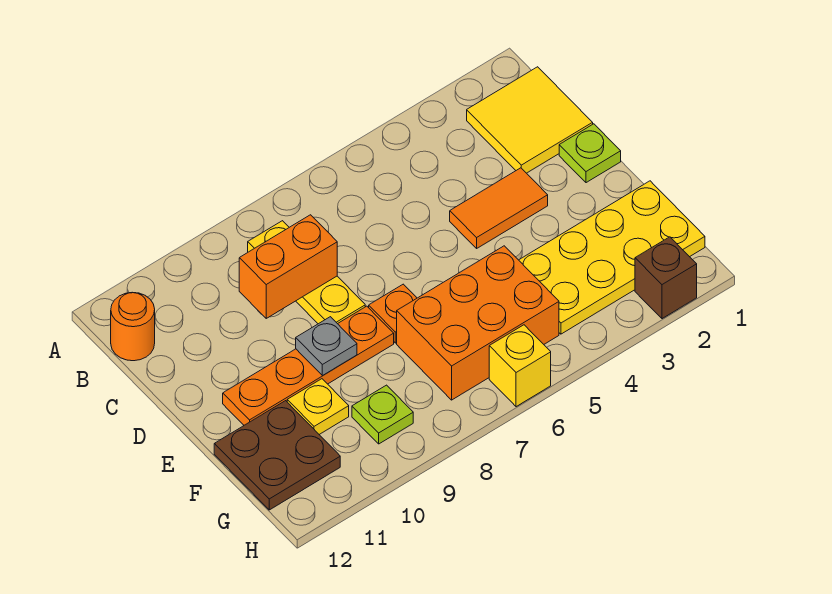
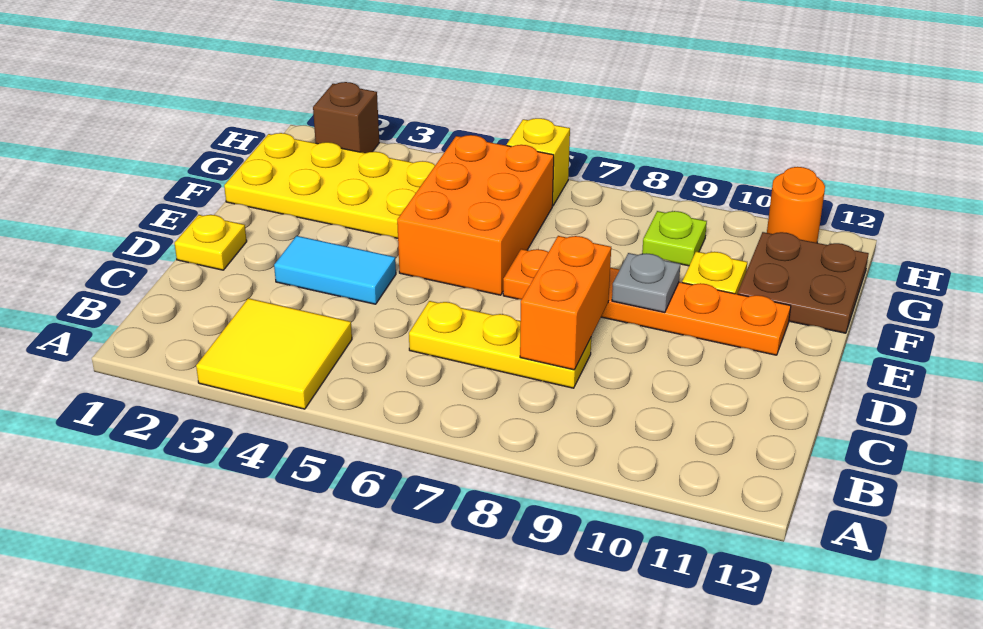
yellow 2x2 tile [467,67,593,173] -> yellow 2x2 tile moved to [196,298,352,409]
yellow 1x3 plate [248,221,365,324] -> yellow 1x3 plate turned to [409,301,591,388]
orange 1x1 round brick [111,293,155,361] -> orange 1x1 round brick moved to [767,167,825,243]
orange 1x2 brick [239,215,337,318] -> orange 1x2 brick turned to [520,236,611,370]
lime 1x1 plate [559,124,621,183] -> yellow 1x1 plate [174,215,247,270]
orange 1x2 tile [450,168,548,248] -> cyan 1x2 tile [274,236,396,304]
orange 2x3 brick [397,246,559,400] -> orange 2x3 brick turned to [397,135,554,295]

